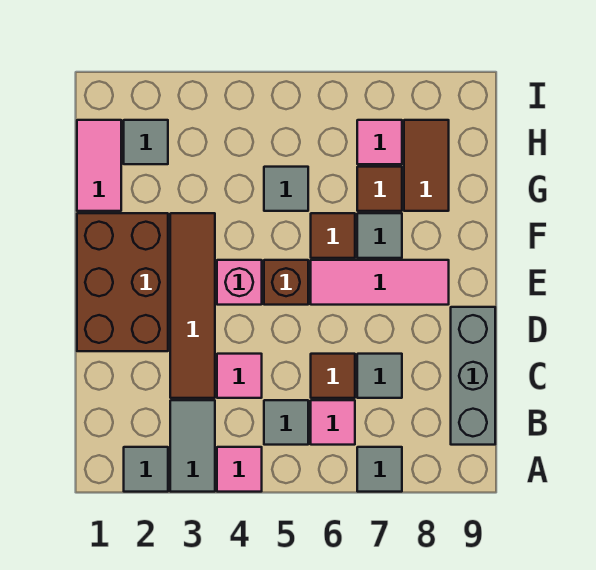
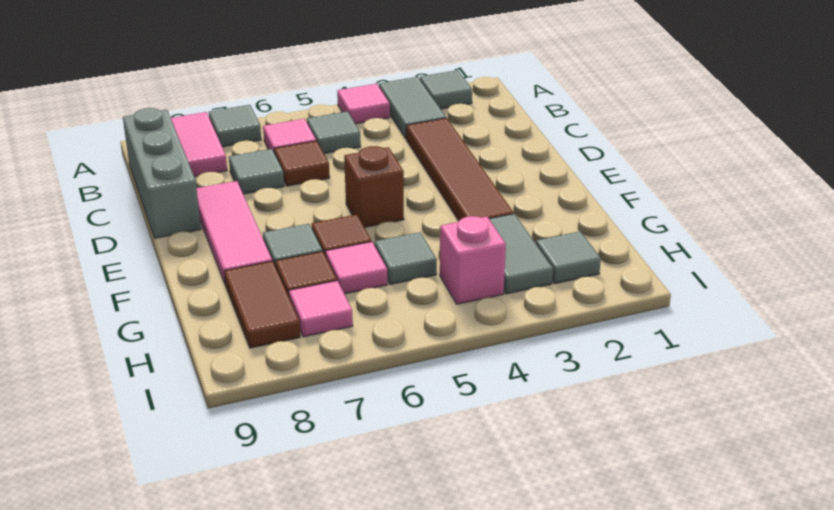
pink 1x1 tile [217,354,262,398] -> pink 1x1 tile moved to [325,242,388,294]
brown 2x3 brick [77,213,168,351] -> none
pink 1x1 brick [217,260,262,305] -> pink 1x1 brick moved to [440,216,506,304]
pink 1x3 tile [311,260,449,305] -> pink 1x3 tile turned to [197,181,272,285]
pink 1x2 tile [77,120,121,211] -> pink 1x2 tile moved to [171,112,227,177]
none -> grey 1x2 tile [489,214,553,294]

